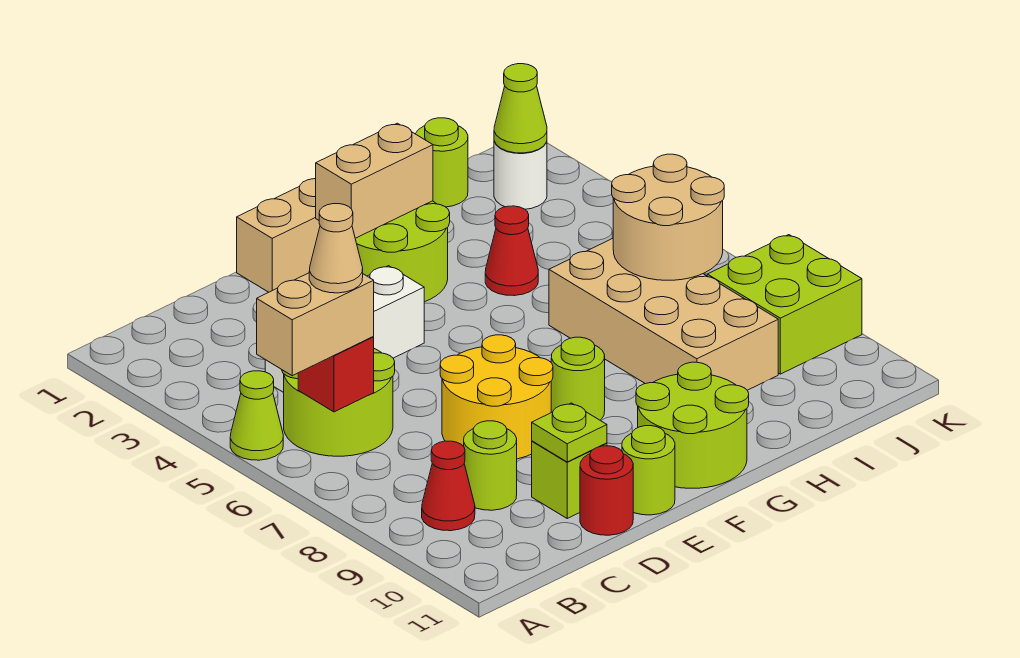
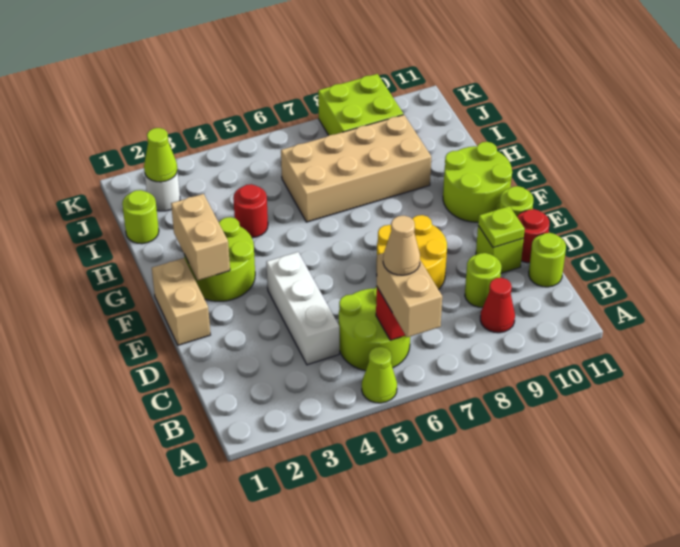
lime 1x1 round brick [551,337,605,420] -> lime 1x1 round brick moved to [529,233,566,287]
red 1x1 cone [485,206,538,296] -> red 1x1 round brick [233,184,268,238]
tan 2x2 round brick [612,154,724,280] -> none

